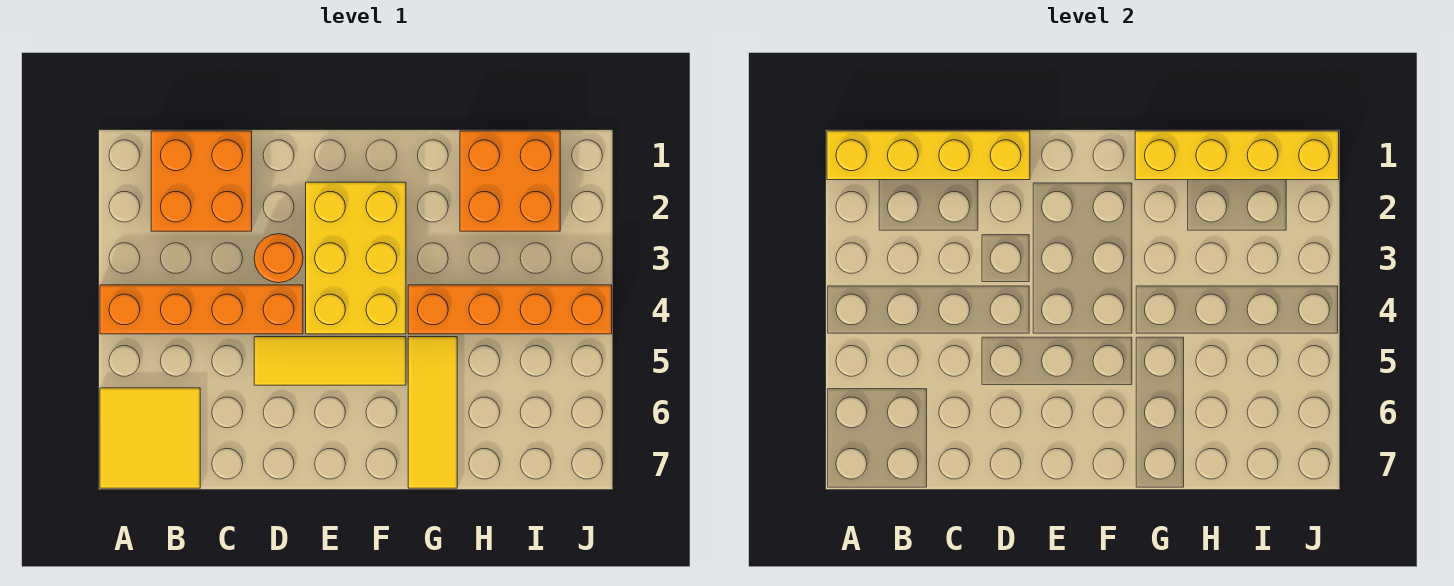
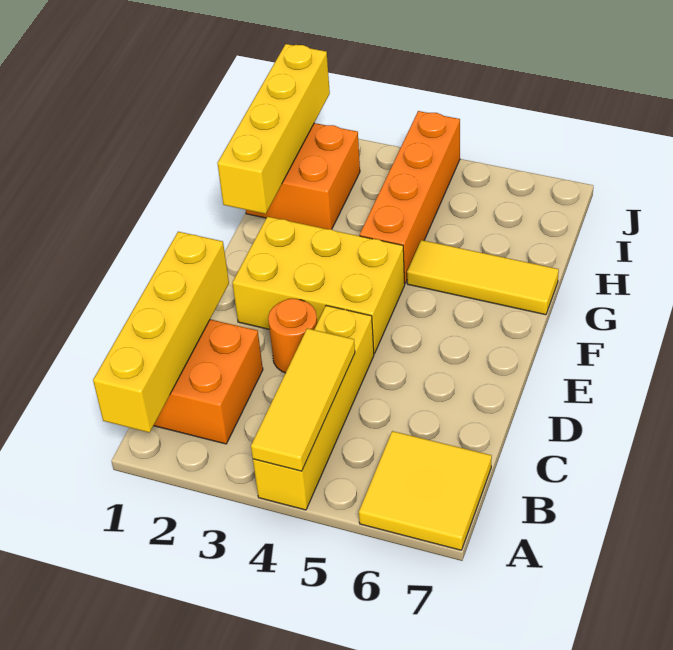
orange 1x4 brick [100,285,303,334] -> yellow 1x4 brick [253,306,374,510]
yellow 1x3 tile [254,337,406,385] -> yellow 1x3 tile moved to [251,328,355,471]

